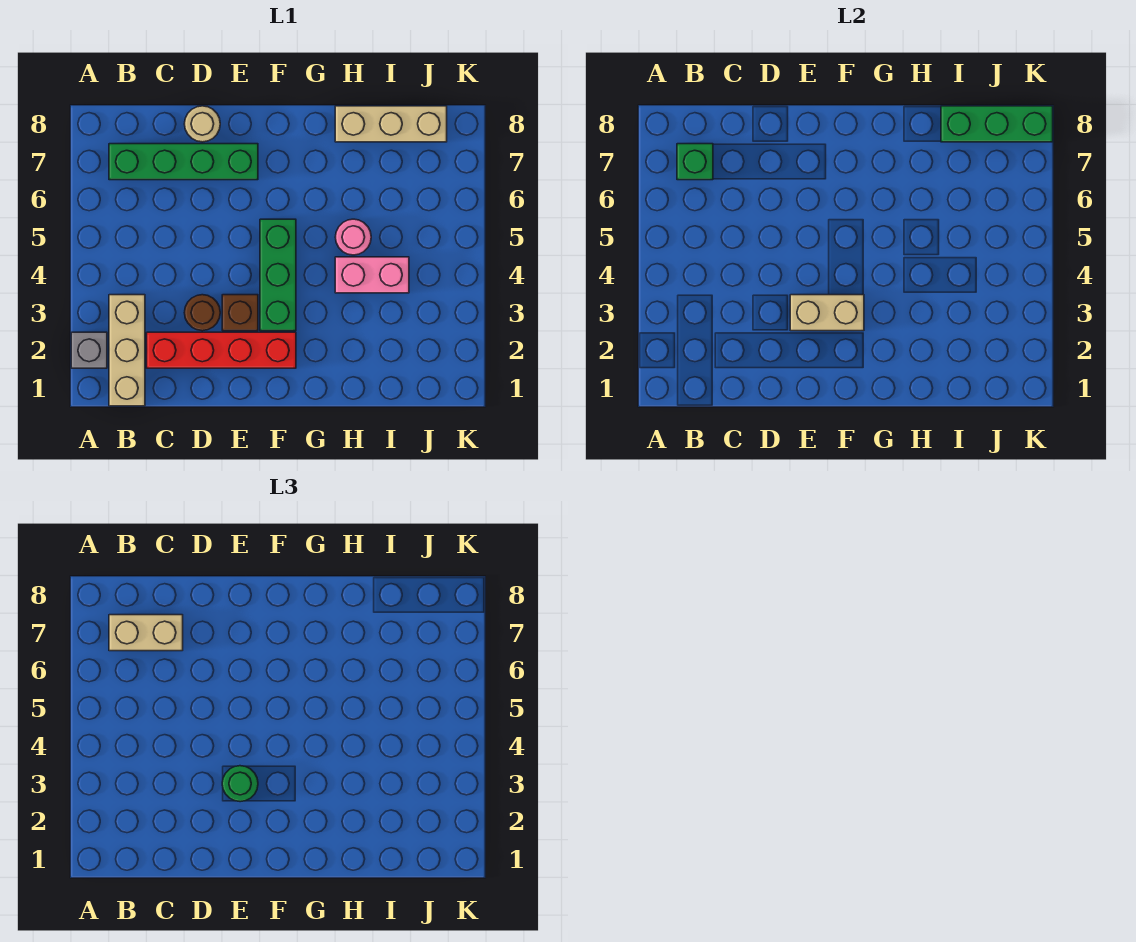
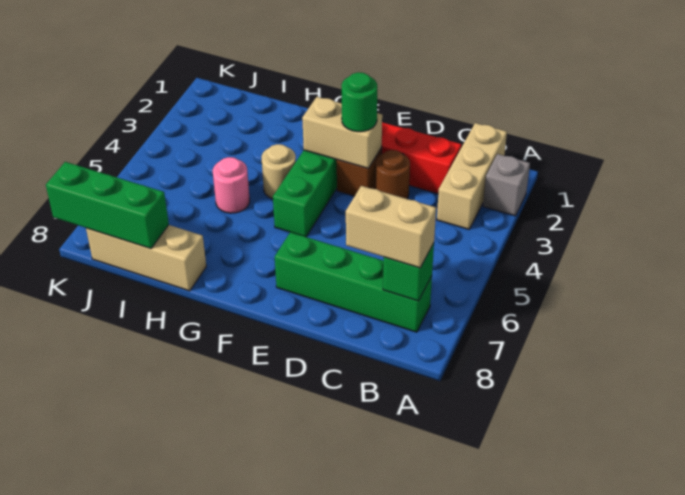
tan 1x1 round brick [185,106,220,142] -> tan 1x1 round brick moved to [261,144,296,199]
pink 1x2 brick [335,257,409,293] -> none

